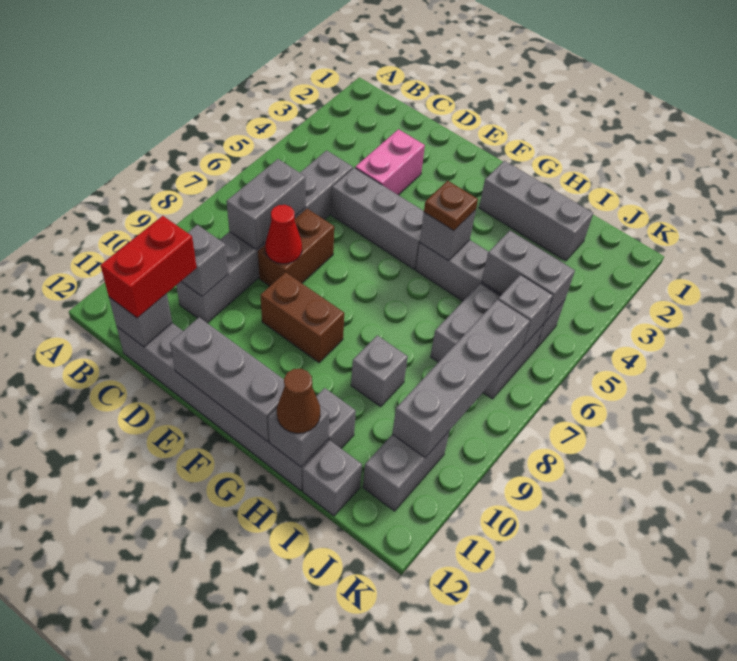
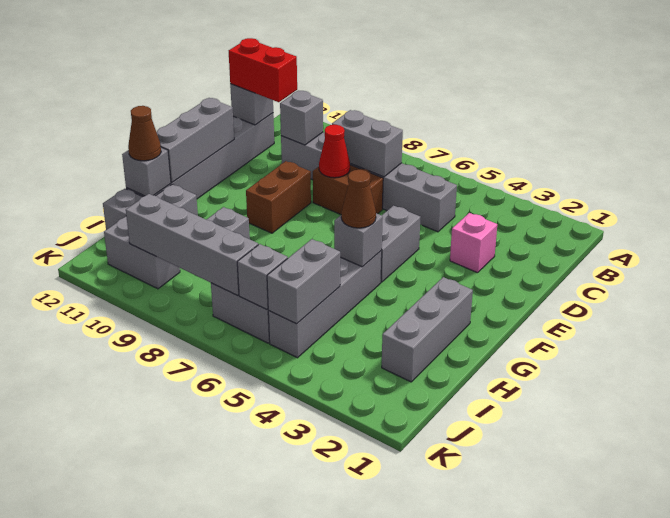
pink 1x2 brick [355,129,425,195] -> pink 1x1 brick [450,213,497,273]
grey 1x3 brick [331,168,424,269] -> grey 1x2 brick [381,206,420,282]
brown 1x1 plate [424,181,478,231] -> brown 1x1 cone [341,170,376,228]

